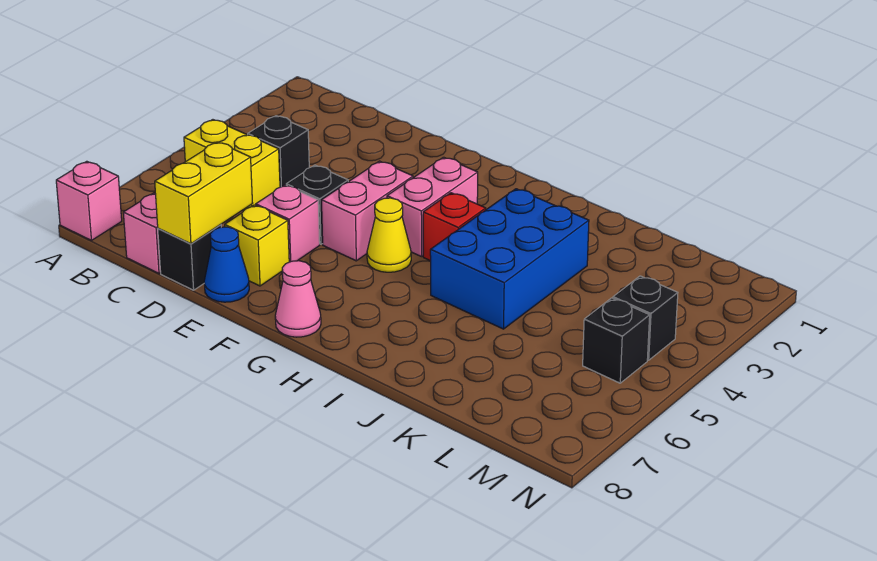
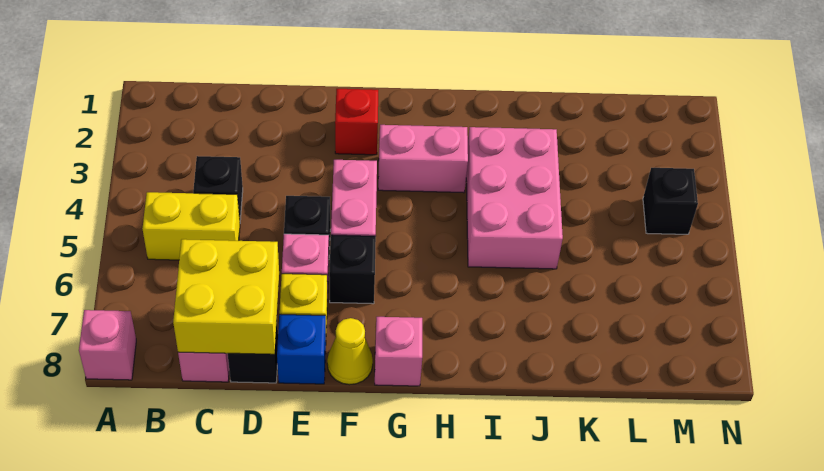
yellow 1x2 brick [155,142,252,244] -> yellow 2x2 brick [173,239,279,354]
blue 1x1 cone [204,227,249,302] -> blue 1x1 brick [277,314,326,384]
pink 1x2 brick [387,157,478,257] -> pink 1x2 brick turned to [378,125,468,193]
yellow 1x1 cone [367,198,411,272] -> yellow 1x1 cone moved to [327,318,373,385]
pink 1x1 cone [275,261,321,337] -> pink 1x1 brick [375,317,422,386]
red 1x1 brick [423,193,486,261] -> red 1x1 brick moved to [335,89,378,155]
blue 2x3 brick [430,189,589,329] -> pink 2x3 brick [466,127,563,269]
black 1x1 brick [583,298,650,383] -> black 1x1 brick moved to [329,235,376,304]

